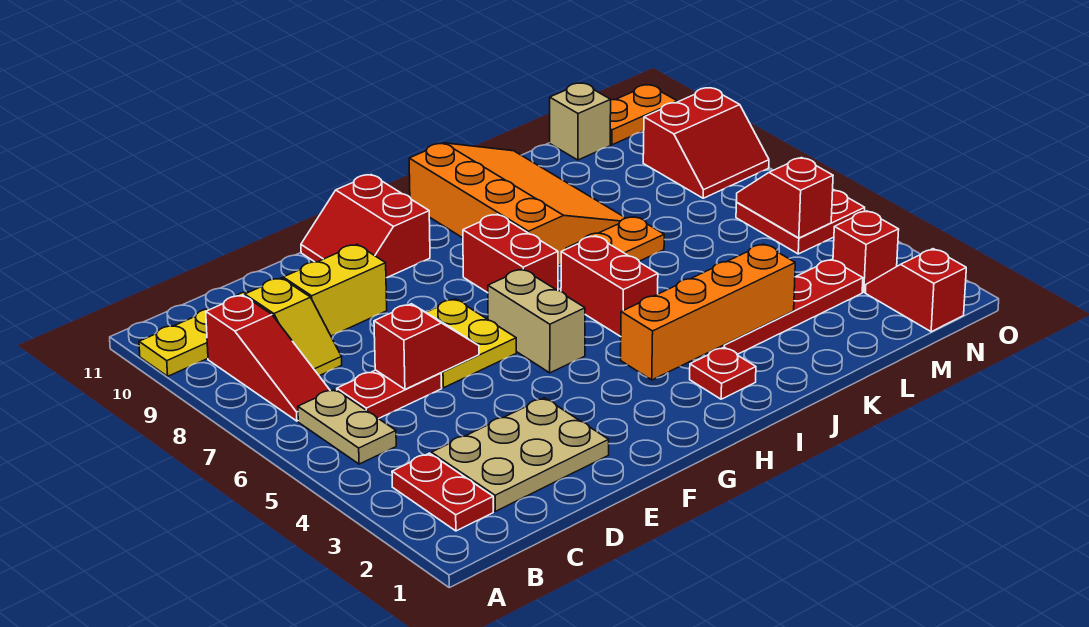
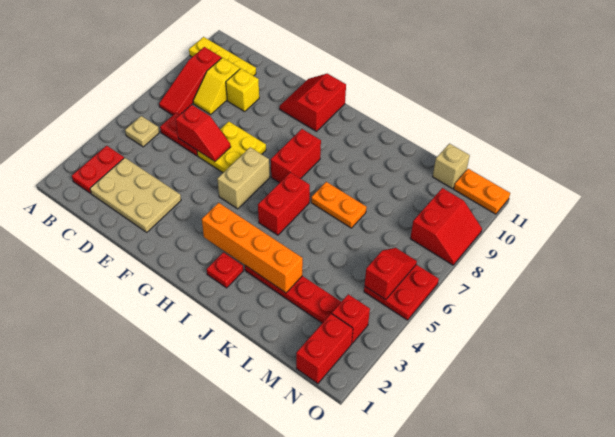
tan 1x2 plate [298,389,396,464] -> tan 1x1 plate [125,116,159,147]
yellow 1x2 brick [283,245,387,336] -> yellow 1x1 brick [226,69,259,111]
orange 3x4 slope [409,143,625,265] -> none
red 1x2 slope [865,249,966,332] -> red 1x2 brick [296,313,353,384]
red 2x2 slope [643,88,769,198] -> red 2x2 slope turned to [410,188,482,265]

